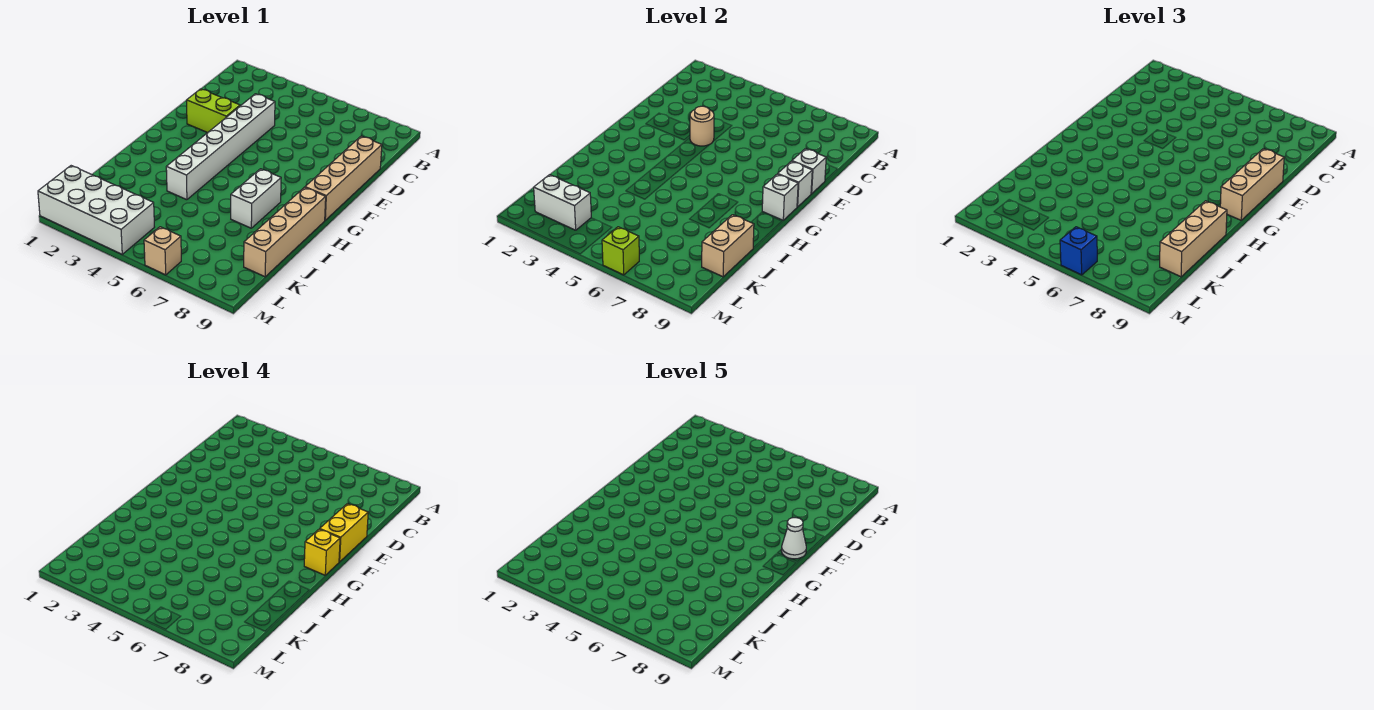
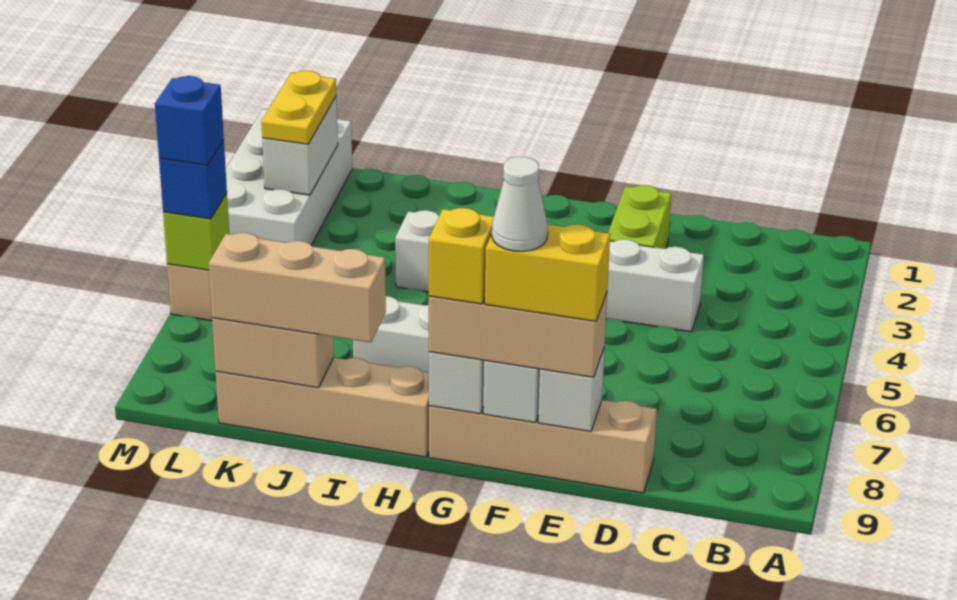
tan 1x1 round brick [690,106,714,146] -> none
none -> yellow 1x2 plate [261,71,336,144]
none -> blue 1x1 brick [155,76,224,165]

